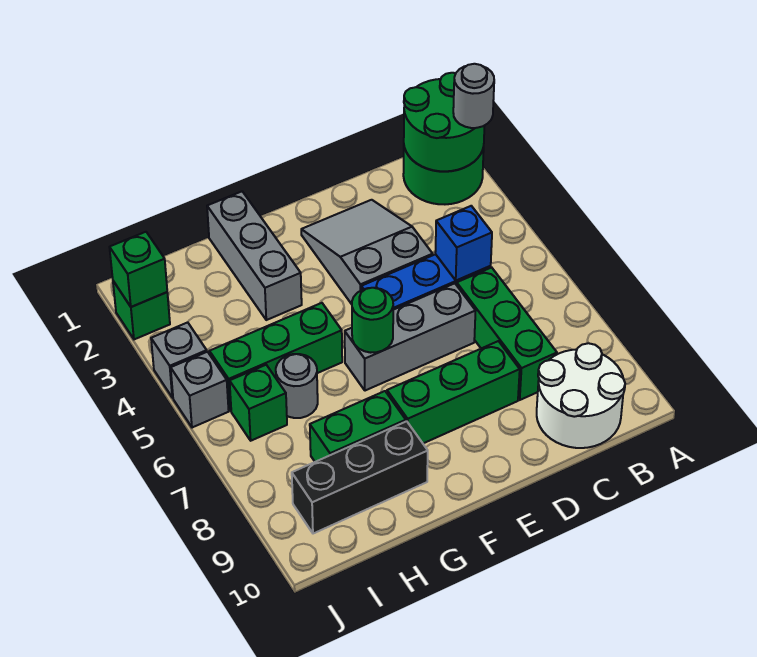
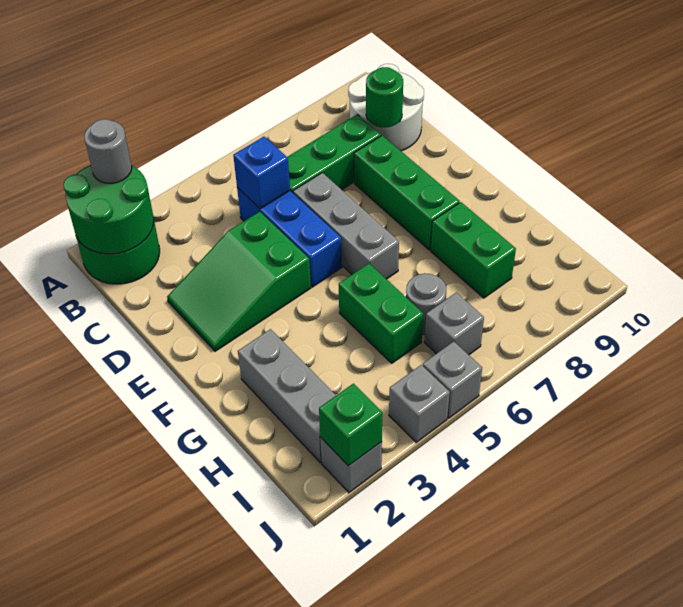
grey 2x3 slope [301,200,433,304] -> green 2x3 slope [167,212,311,351]
green 1x1 round brick [352,288,393,353] -> green 1x1 round brick moved to [366,67,403,128]
grey 1x3 brick [207,192,302,320] -> grey 1x3 brick turned to [238,329,336,463]
green 1x3 brick [209,303,342,411] -> green 1x2 brick [339,264,423,363]
black 1x3 brick [292,421,428,534] -> none
green 1x1 brick [230,365,287,441] -> grey 1x1 brick [424,292,484,355]
green 1x1 brick [113,281,170,339] -> grey 1x1 brick [320,437,382,493]

